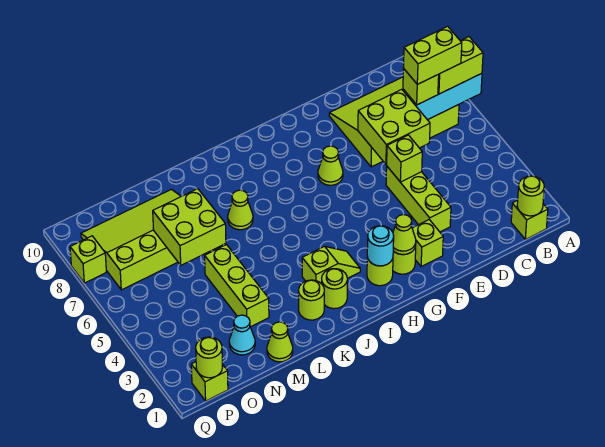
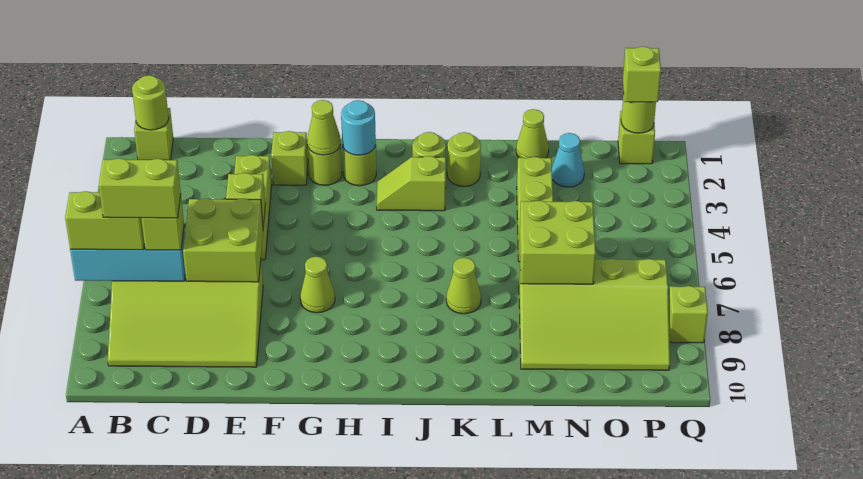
none -> lime 1x1 brick [623,47,661,102]

